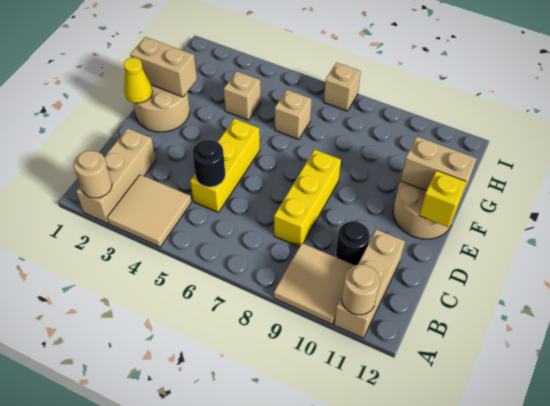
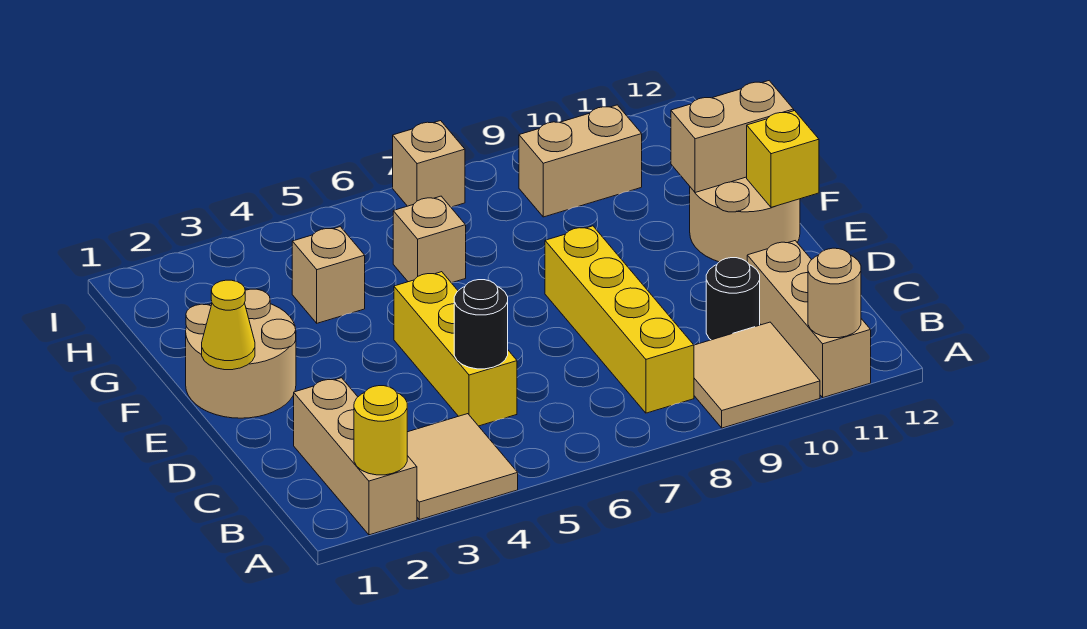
tan 1x1 round brick [74,151,112,198] -> yellow 1x1 round brick [354,386,407,475]
yellow 1x3 brick [274,150,341,247] -> yellow 1x4 brick [545,226,694,413]
tan 1x2 brick [130,37,197,97] -> tan 1x2 brick moved to [519,105,642,217]

